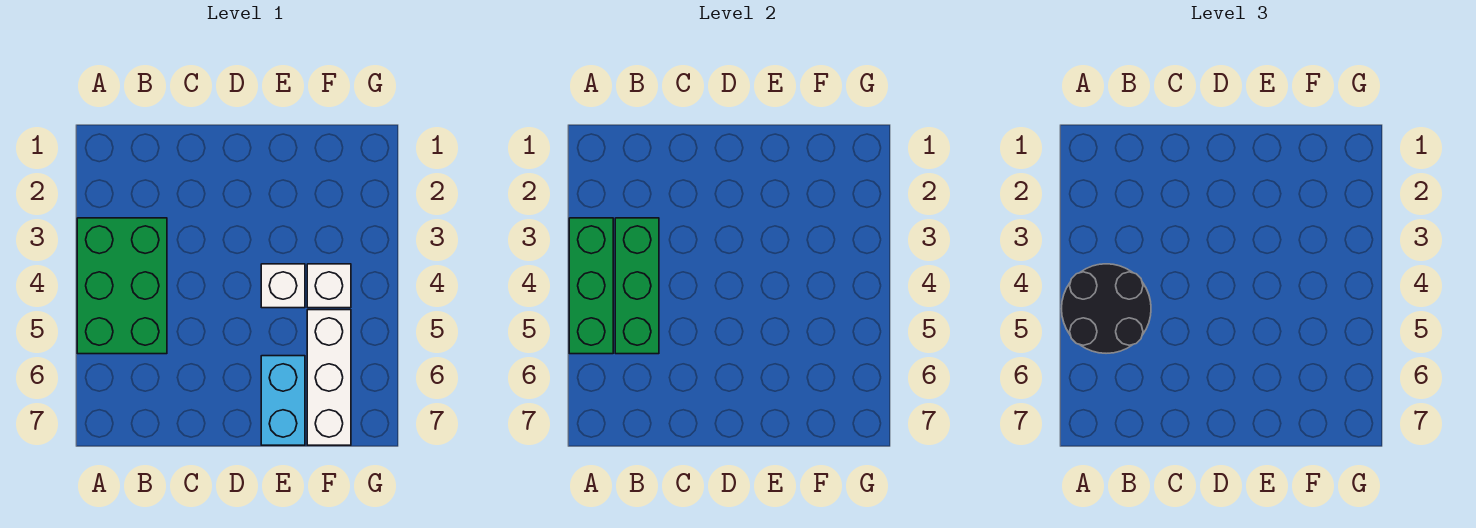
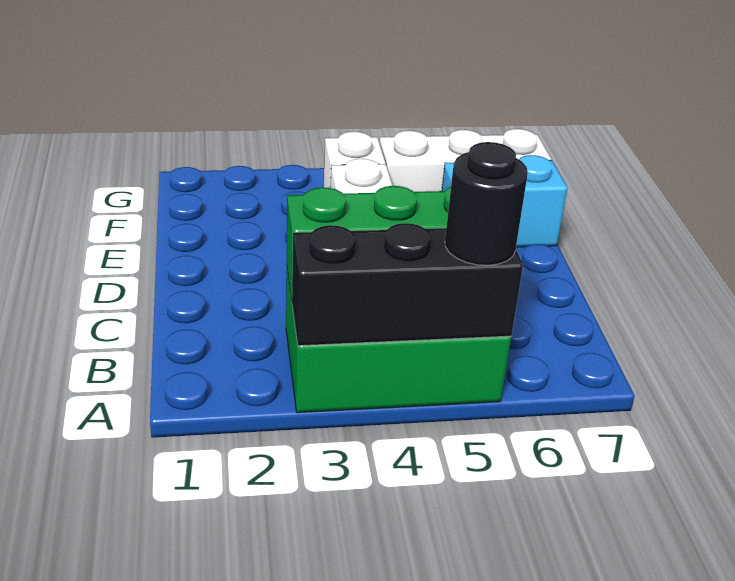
green 1x3 brick [569,218,613,354] -> black 1x3 brick [292,223,523,346]
black 2x2 round brick [1061,264,1151,353] -> black 1x1 round brick [445,142,528,265]

